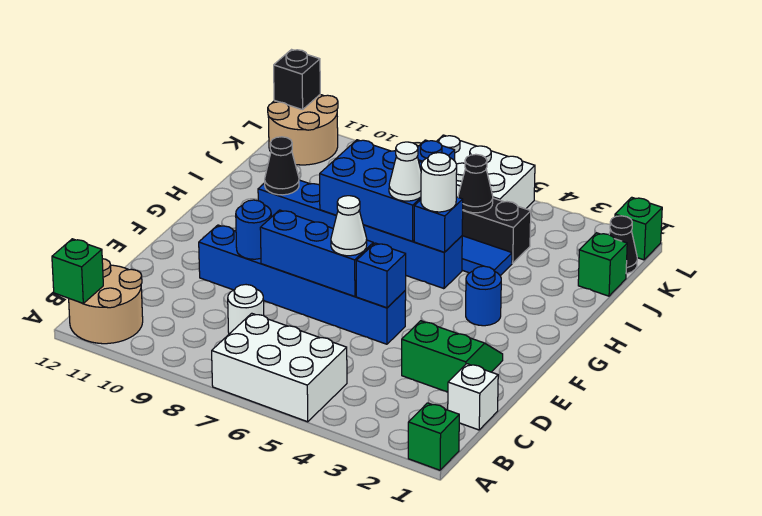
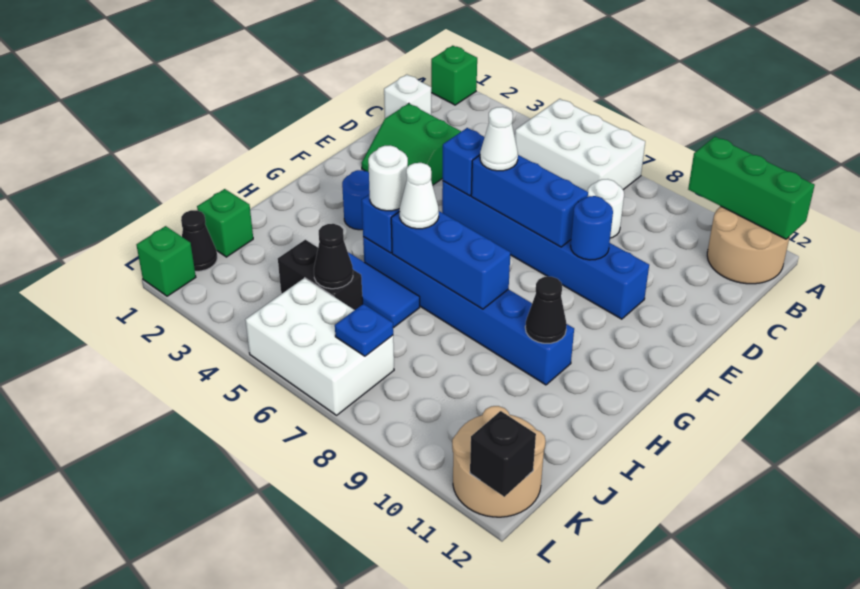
green 1x1 brick [52,239,103,303] -> green 1x3 brick [688,137,815,239]
blue 2x3 brick [320,140,422,241] -> blue 1x3 brick [391,211,510,309]

